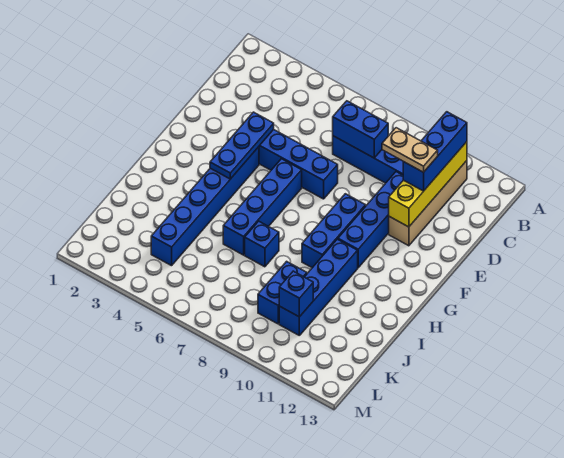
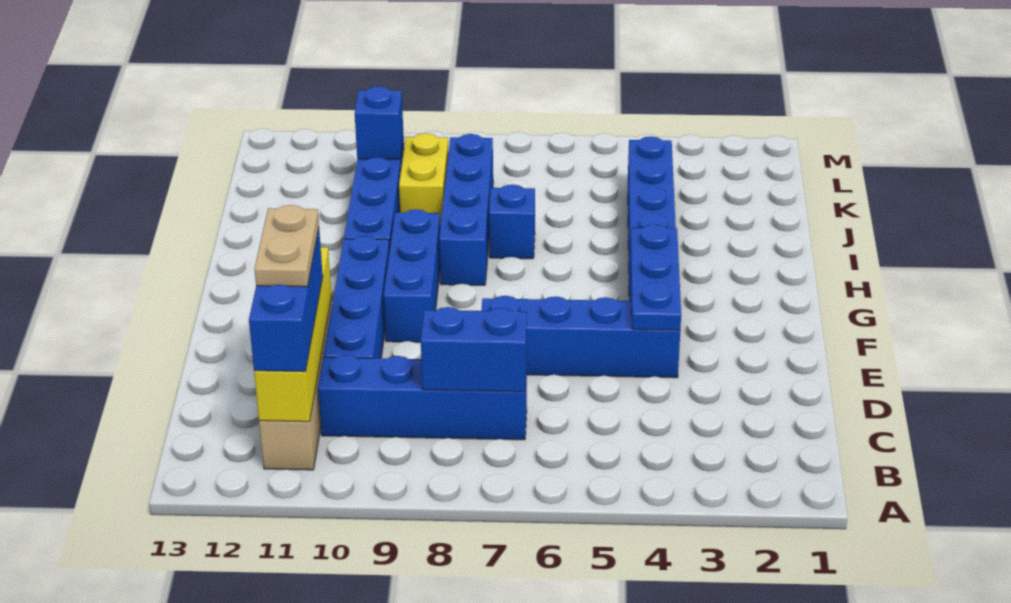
tan 1x2 plate [382,128,438,172] -> tan 1x2 plate turned to [254,205,319,287]
blue 1x4 brick [223,159,302,255] -> blue 1x4 brick moved to [439,134,493,285]
blue 1x2 brick [258,261,307,324] -> yellow 1x2 brick [399,133,449,227]

